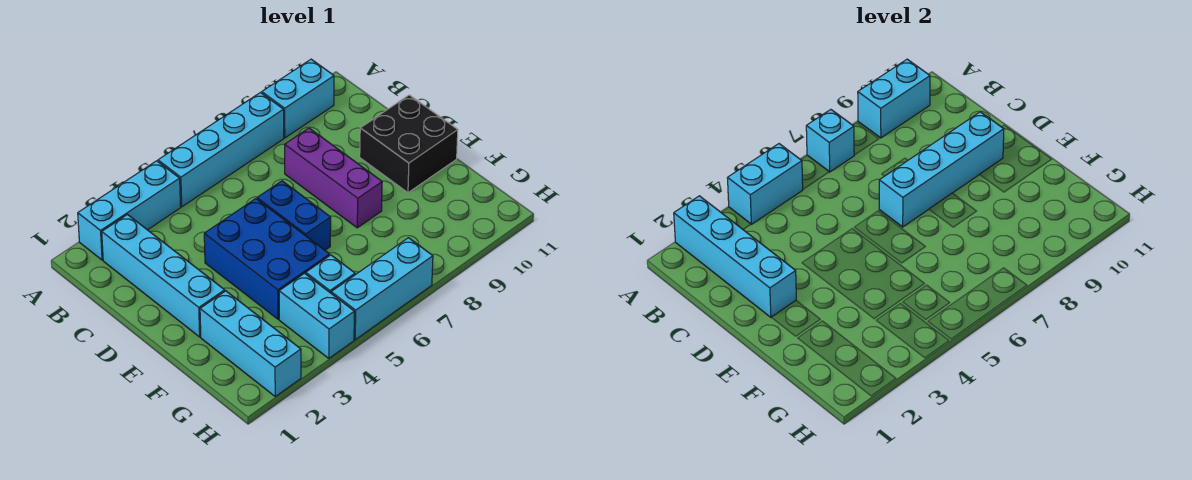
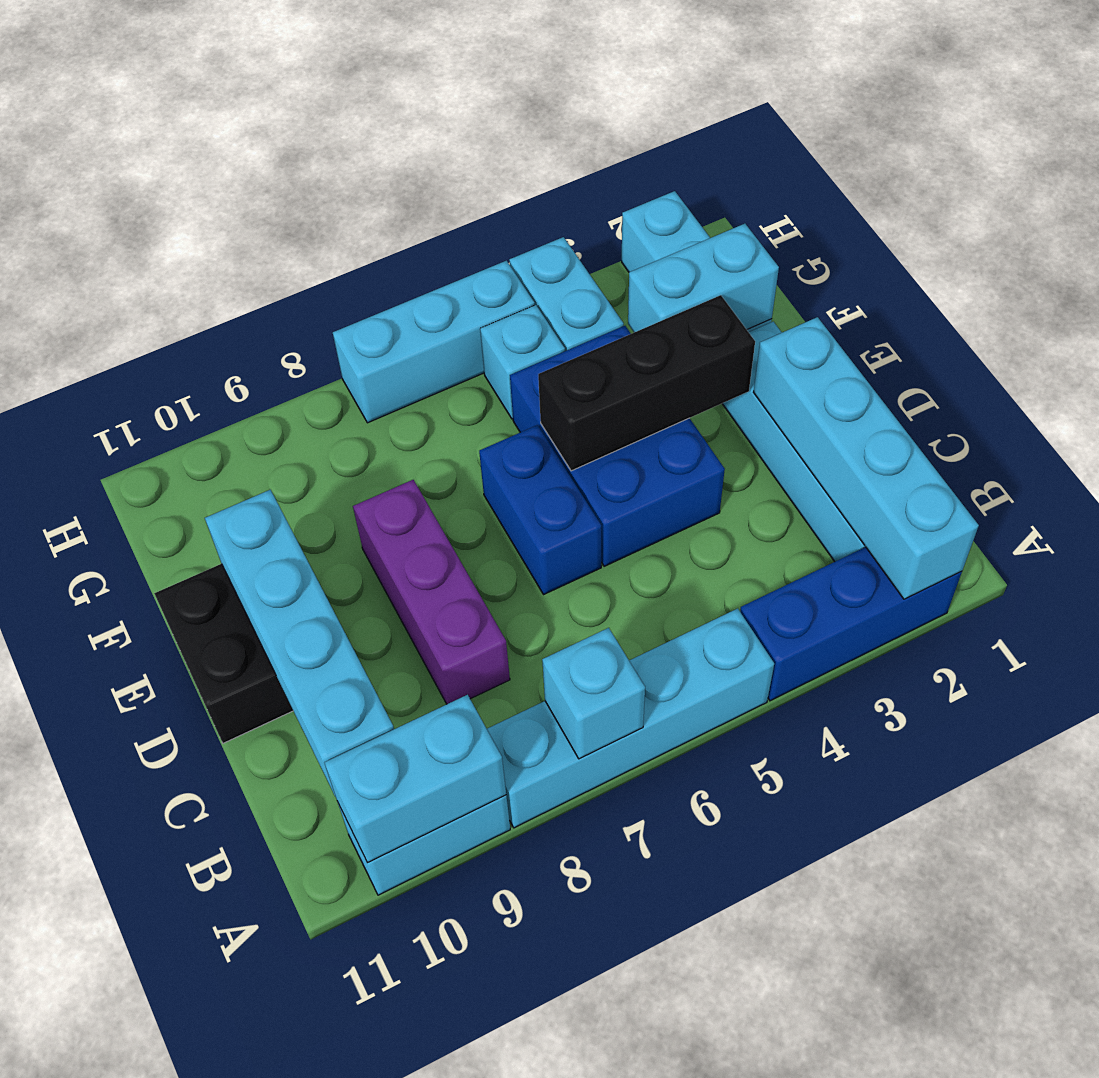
cyan 1x3 brick [78,161,181,260] -> blue 1x3 brick [740,547,962,701]
cyan 1x2 brick [728,144,803,224] -> cyan 1x2 brick moved to [628,224,779,332]
cyan 1x4 brick [879,112,1004,227] -> cyan 1x4 brick turned to [205,490,394,797]
none -> black 1x3 brick [538,295,755,471]

